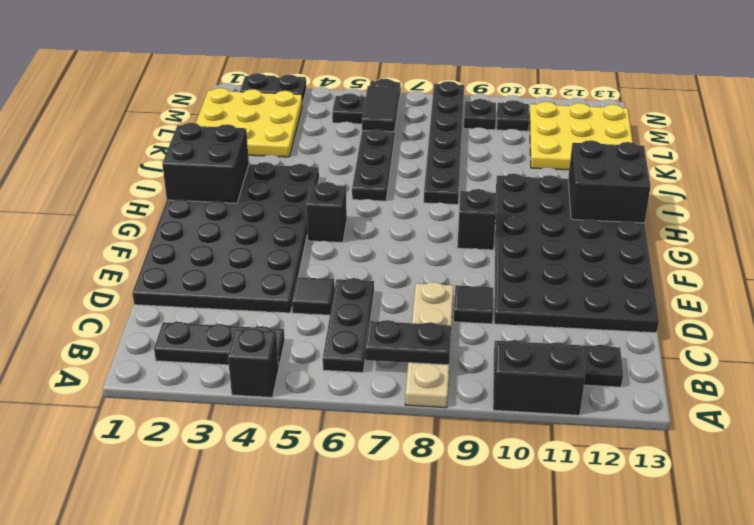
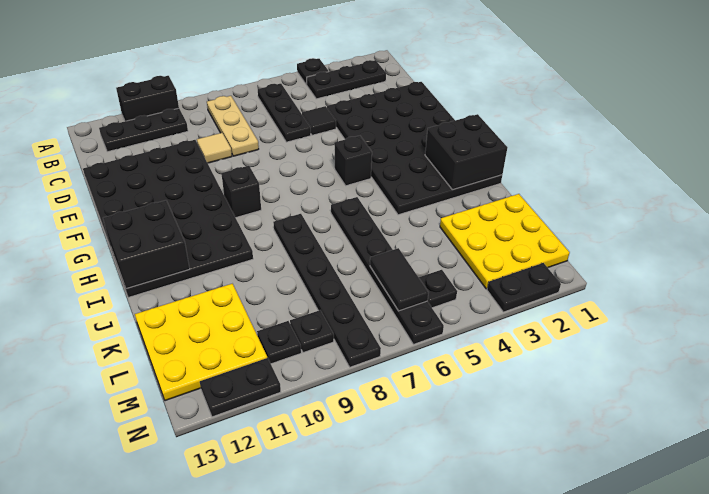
black 1x1 brick [228,328,279,397] -> black 1x1 plate [297,58,329,85]
tan 1x4 plate [405,282,453,408] -> tan 1x3 plate [207,96,259,156]
black 1x2 plate [365,320,451,365] -> black 1x2 plate moved to [200,358,281,417]
black 1x1 tile [454,285,493,324] -> tan 1x1 tile [197,133,232,163]

